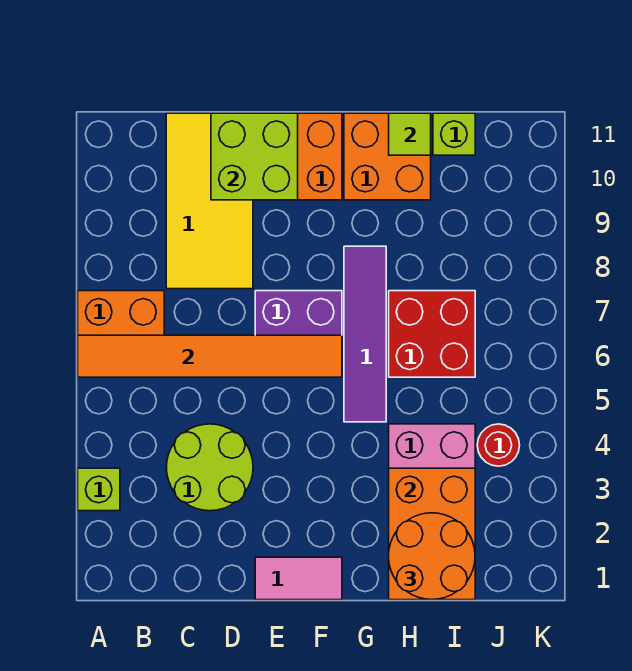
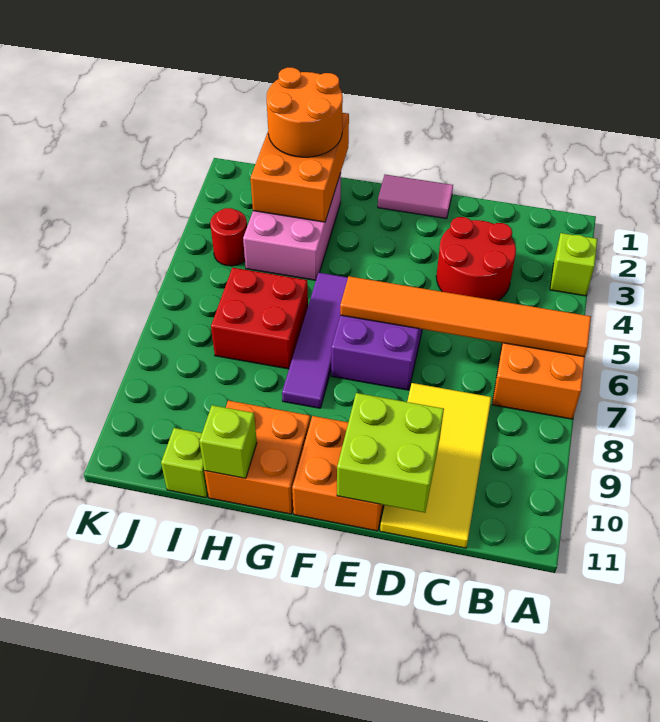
lime 2x2 round brick [166,424,253,511] -> red 2x2 round brick [436,217,516,301]
lime 1x1 tile [389,113,431,155] -> lime 1x1 brick [199,405,257,478]

